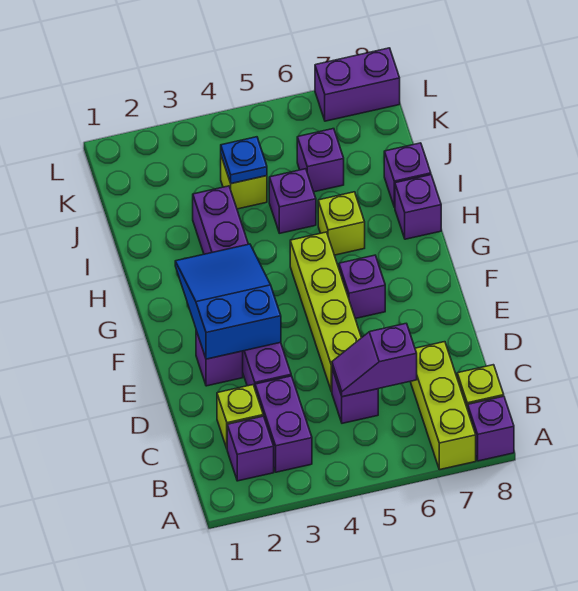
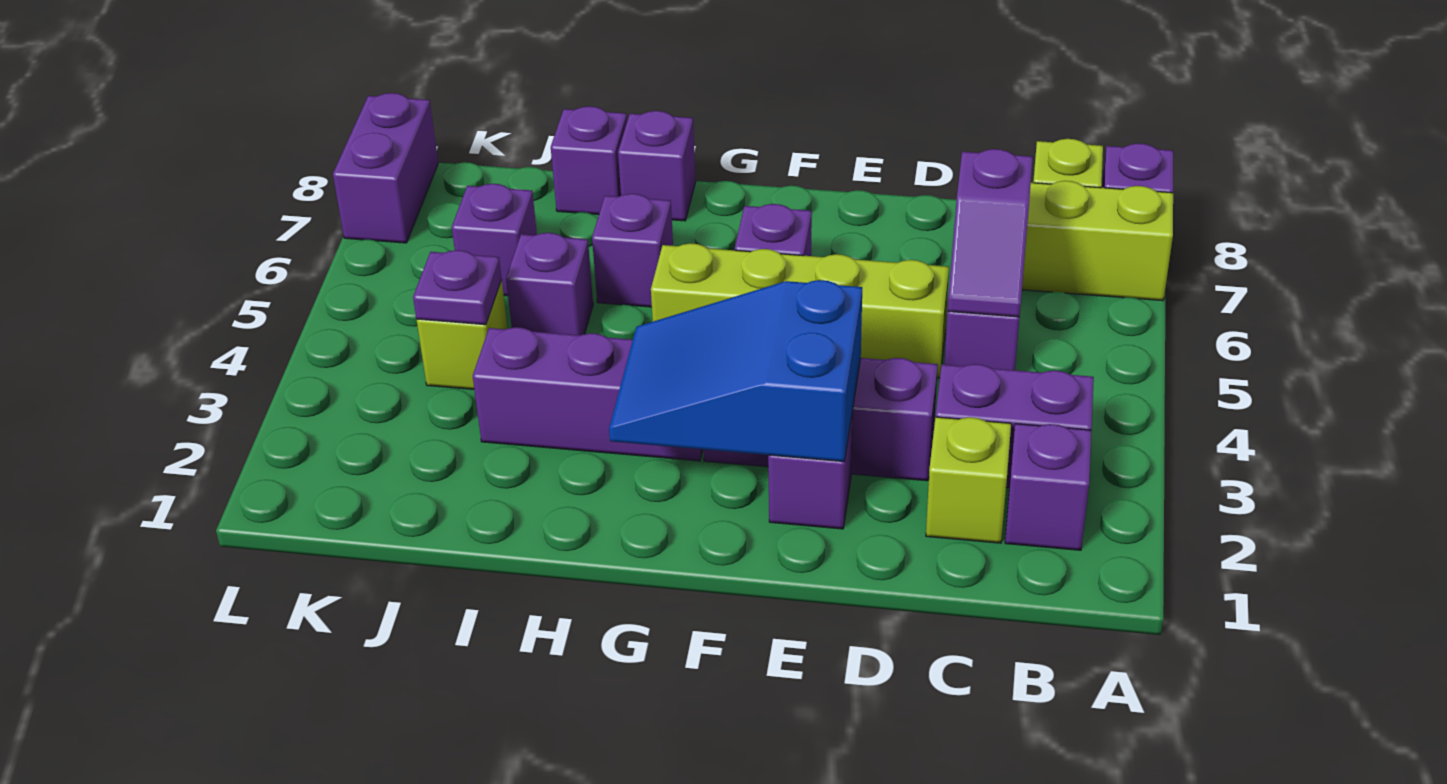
lime 1x1 brick [318,192,365,255] -> purple 1x1 brick [592,194,673,307]
blue 1x1 plate [221,137,267,184] -> purple 1x1 plate [413,250,502,325]

